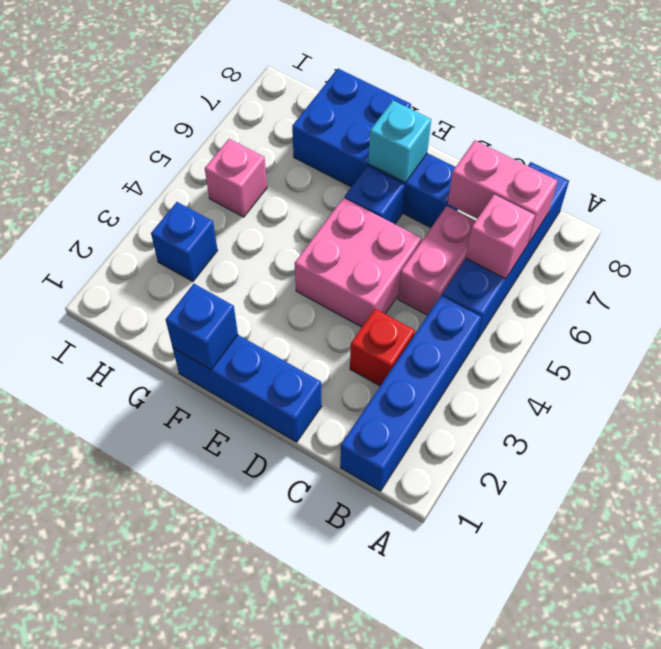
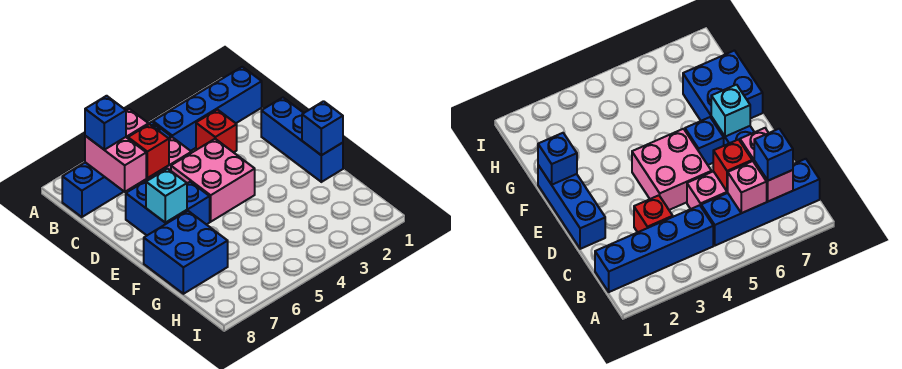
none -> red 1x1 brick [128,124,169,178]
blue 1x1 brick [151,202,218,282] -> blue 1x1 brick moved to [85,96,126,150]
pink 1x1 brick [205,139,267,217] -> none

